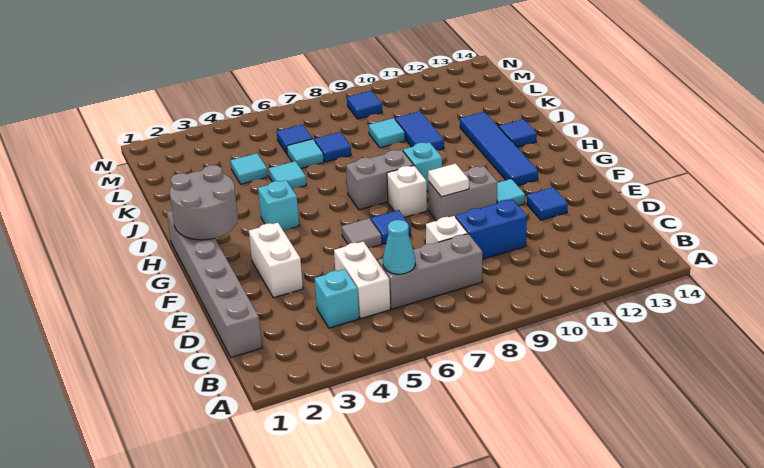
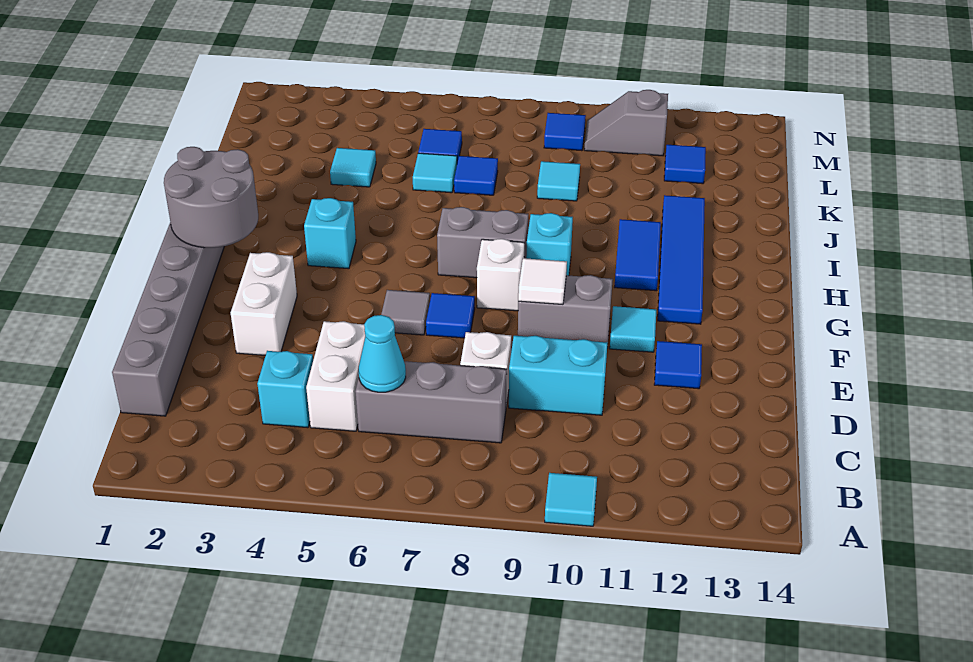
blue 1x2 brick [456,199,527,259] -> cyan 1x2 brick [509,336,608,415]
blue 1x1 tile [499,119,537,147] -> blue 1x1 tile moved to [664,145,706,184]
cyan 1x1 tile [269,161,306,189] -> cyan 1x1 tile moved to [545,473,597,526]
blue 1x2 tile [395,111,444,150] -> blue 1x2 tile moved to [615,219,661,291]
none -> grey 1x2 slope [584,90,668,156]

